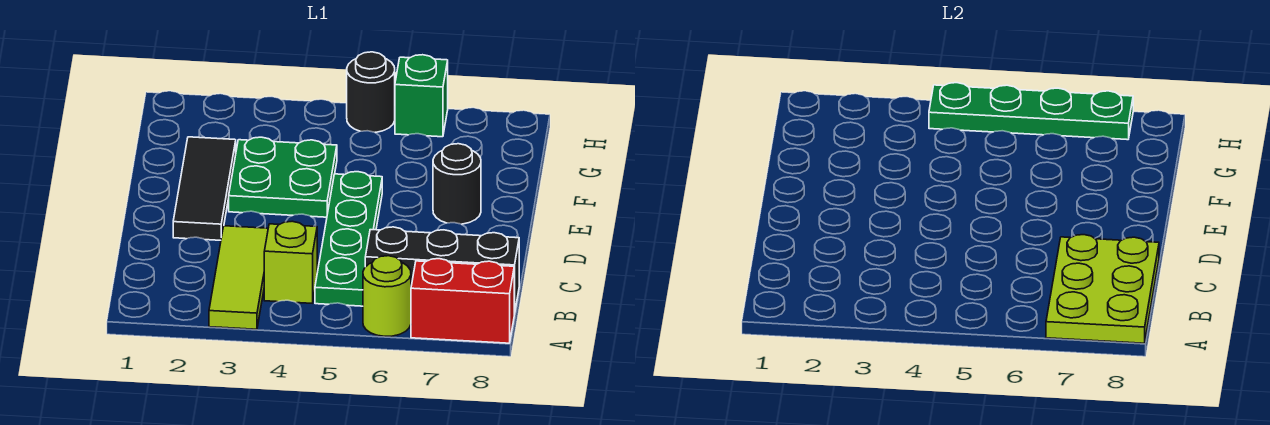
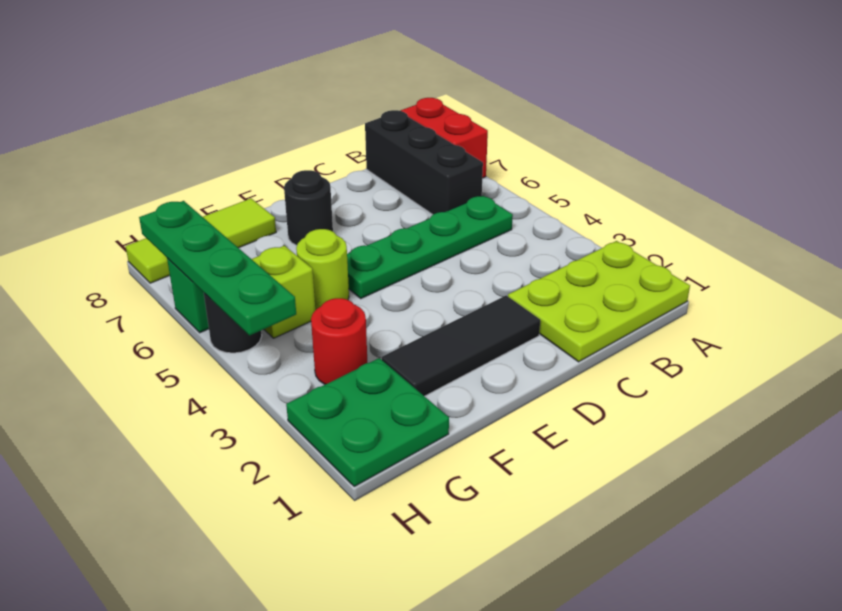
lime 1x3 tile [209,226,268,329] -> lime 1x3 tile moved to [126,198,276,283]
lime 1x1 round brick [363,256,411,336] -> lime 1x1 round brick moved to [296,229,349,310]
lime 2x3 plate [1046,235,1159,343] -> lime 2x3 plate moved to [508,241,690,362]
lime 1x1 brick [264,221,317,303] -> lime 1x1 brick moved to [252,246,315,338]
green 2x2 plate [229,137,337,217] -> green 2x2 plate moved to [286,358,449,487]
none -> red 1x1 round brick [311,298,367,384]

